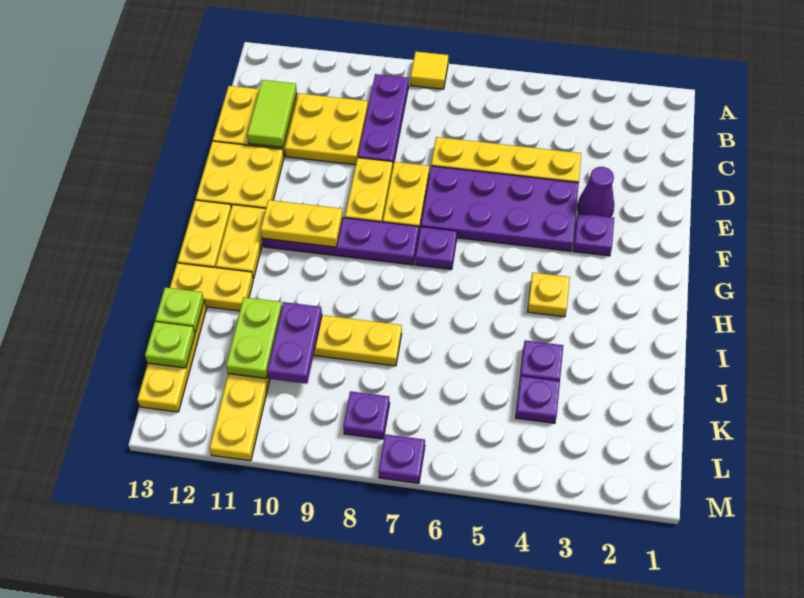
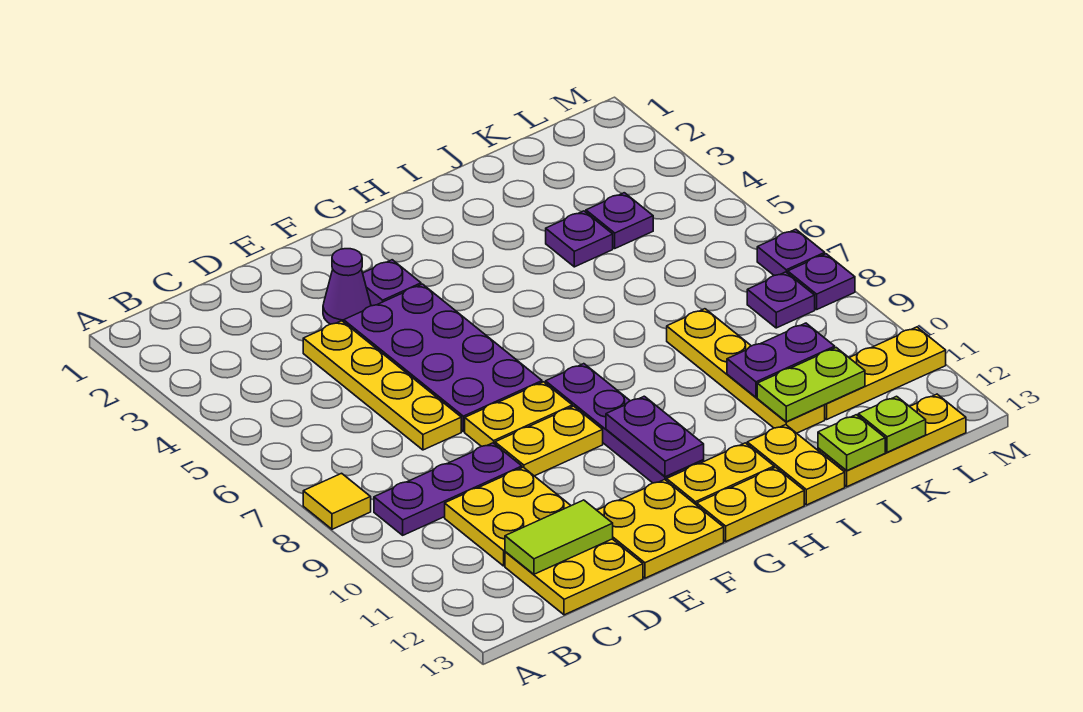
purple 1x1 plate [415,227,457,270] -> purple 1x1 plate moved to [788,254,855,310]
yellow 1x2 plate [261,200,343,247] -> purple 1x2 plate [606,396,704,477]
yellow 1x1 plate [528,273,570,317] -> none

